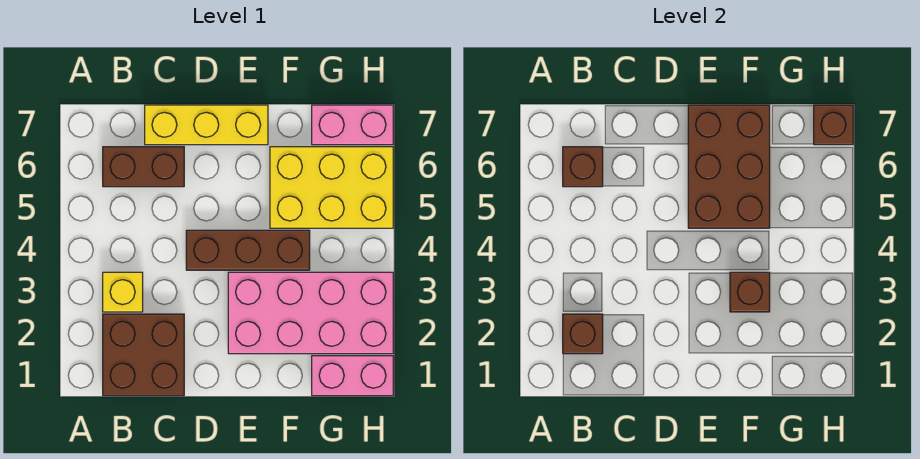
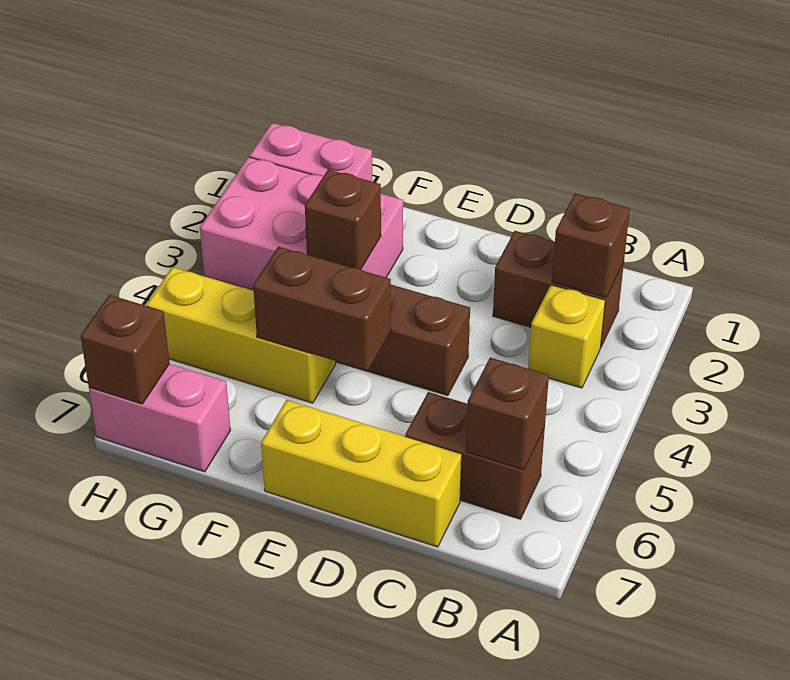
brown 2x2 brick [103,314,184,396] -> brown 1x2 brick [493,231,624,348]
pink 2x4 brick [228,272,393,354] -> pink 2x3 brick [200,157,403,291]
brown 2x3 brick [688,105,770,228] -> brown 1x2 brick [253,247,391,371]
yellow 2x3 brick [270,147,393,228] -> yellow 1x3 brick [146,267,336,403]

